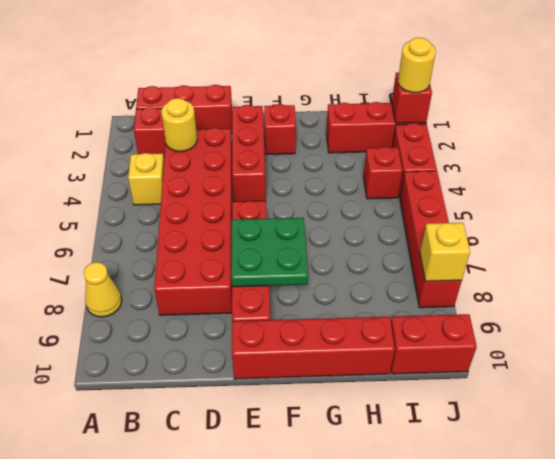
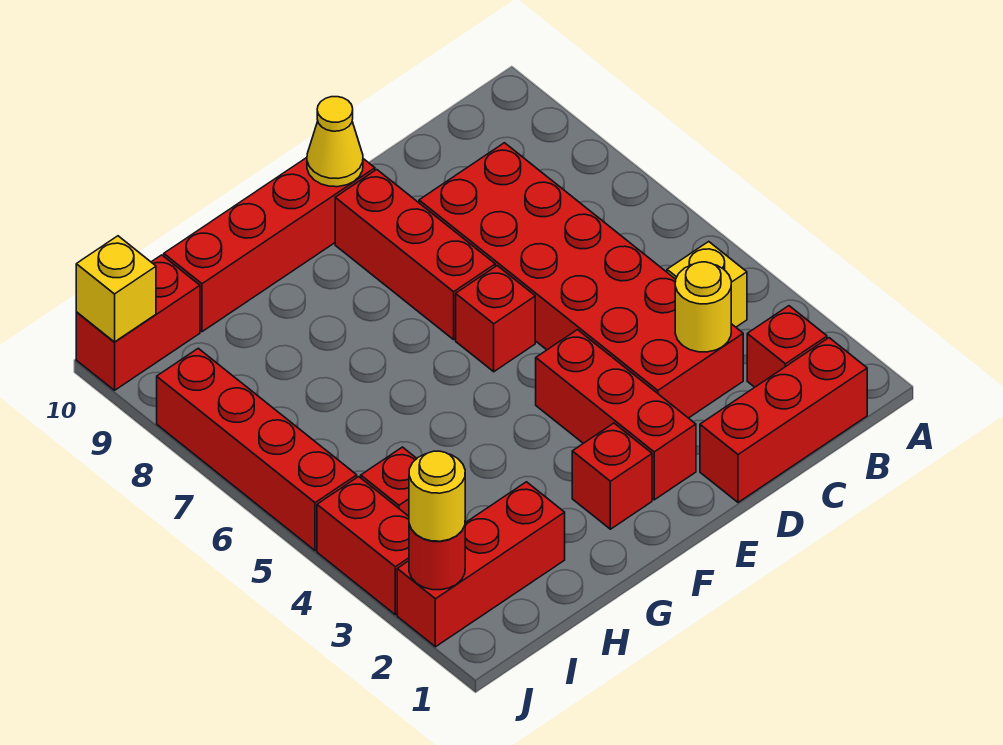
yellow 1x1 cone [84,262,122,317] -> yellow 1x1 cone moved to [307,97,363,187]
green 2x2 plate [231,218,308,287] -> none
red 1x1 brick [392,73,432,123] -> red 1x1 round brick [409,524,465,590]
yellow 1x1 brick [420,223,470,281] -> yellow 1x1 brick moved to [76,236,156,342]

